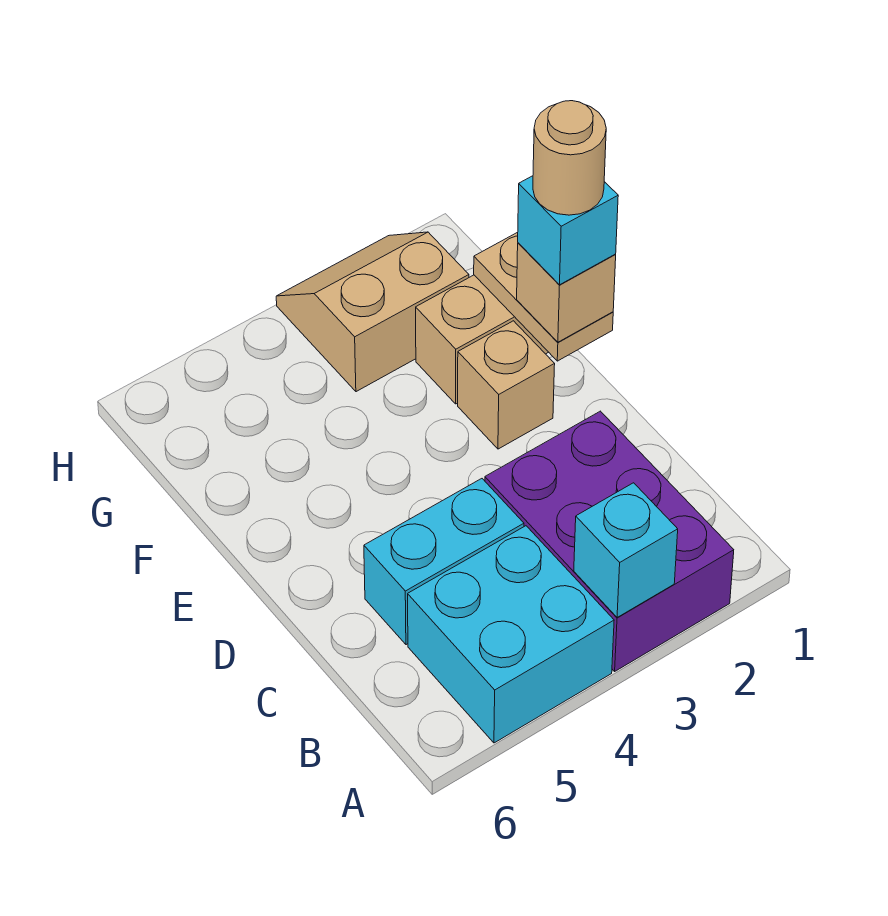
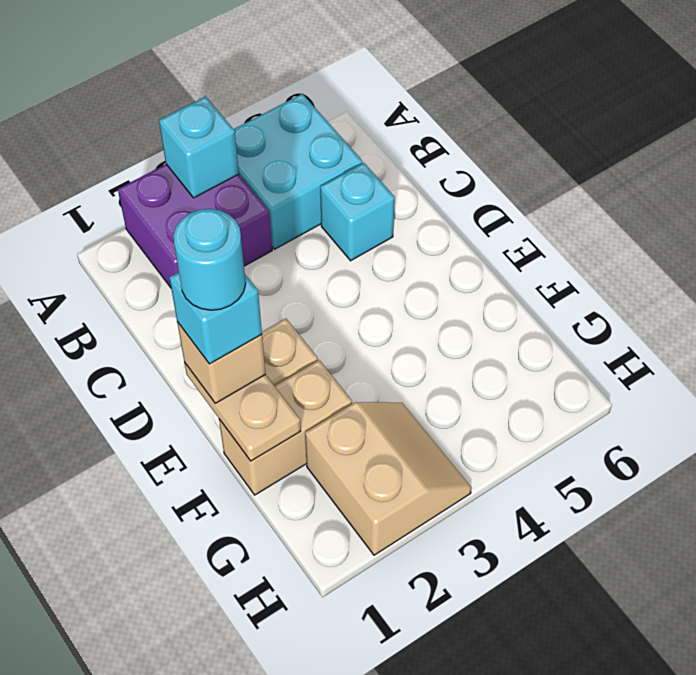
purple 2x3 brick [485,411,734,671] -> purple 2x2 brick [118,164,272,288]
cyan 1x2 brick [364,479,524,645] -> cyan 1x1 brick [320,163,395,261]
tan 1x1 round brick [533,101,606,215] -> cyan 1x1 round brick [173,209,246,310]
tan 2x2 slope [276,232,469,392] -> tan 2x2 slope turned to [305,402,471,555]

